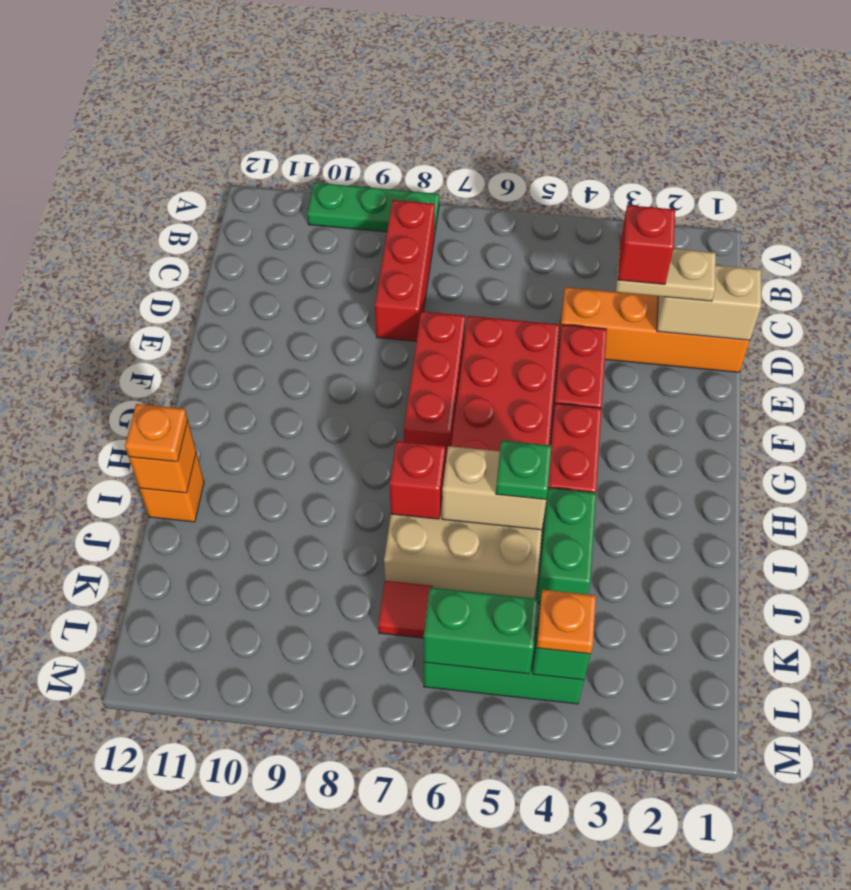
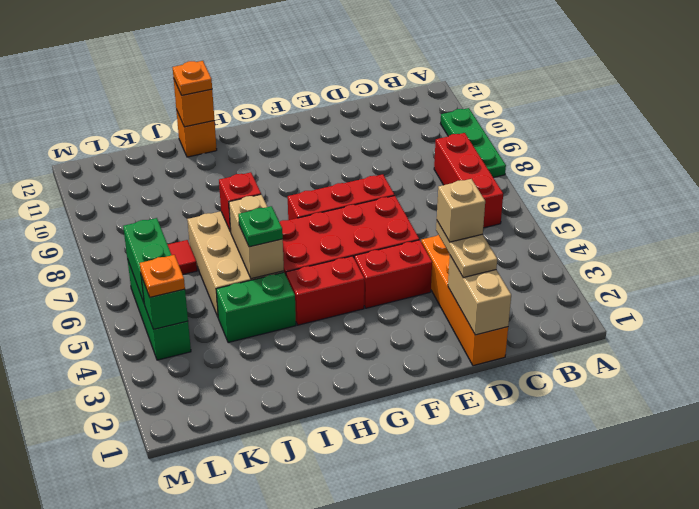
red 1x3 brick [375,200,435,341] -> red 1x3 brick turned to [434,133,503,228]
red 1x1 brick [618,205,675,284] -> tan 1x1 brick [437,179,485,242]

